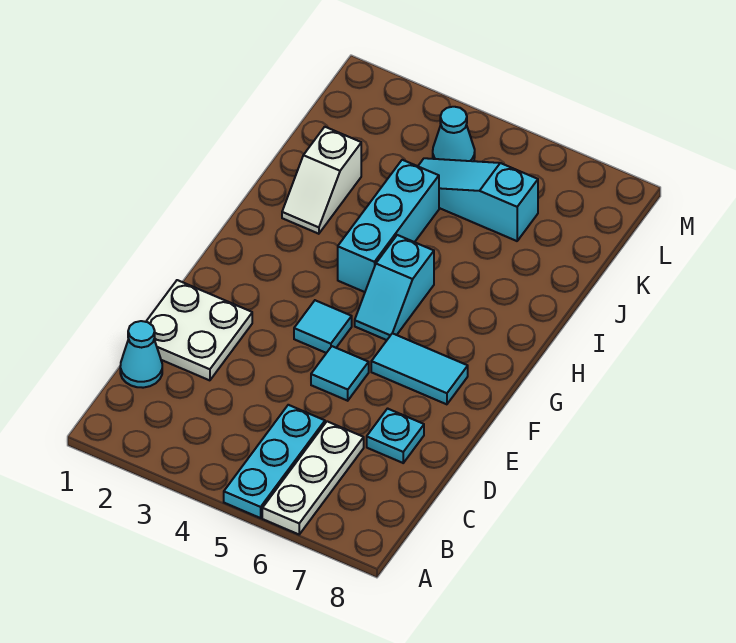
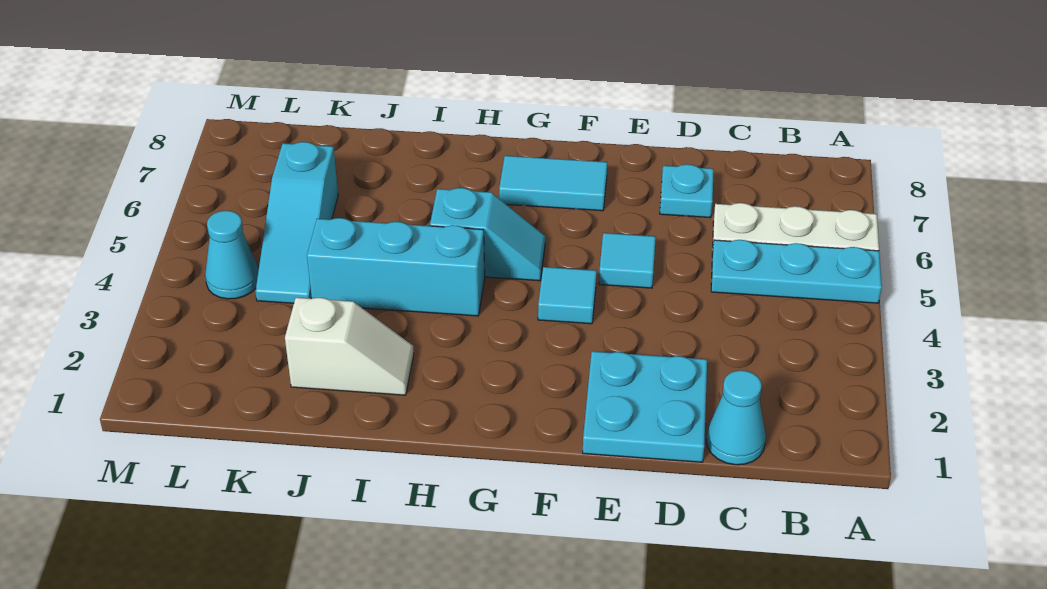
white 2x2 plate [146,280,252,380] -> cyan 2x2 plate [583,351,707,462]
cyan 1x2 tile [371,333,468,404] -> cyan 1x2 tile turned to [499,156,607,211]

